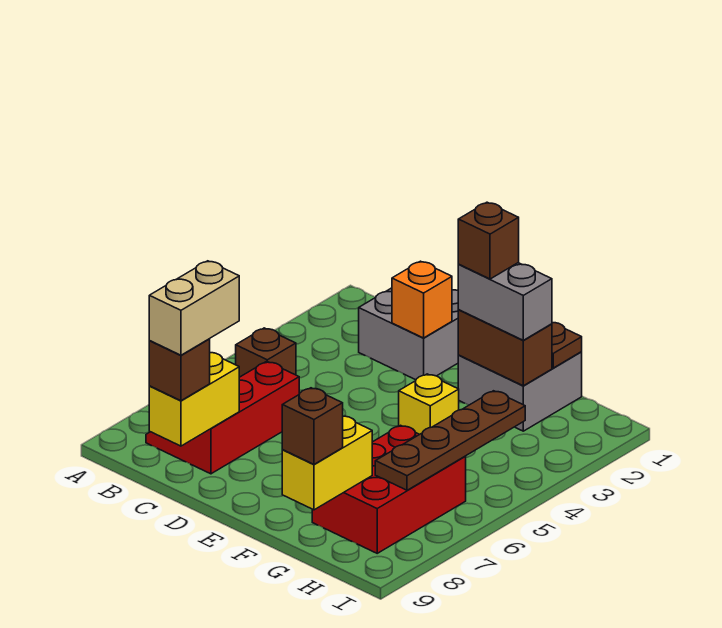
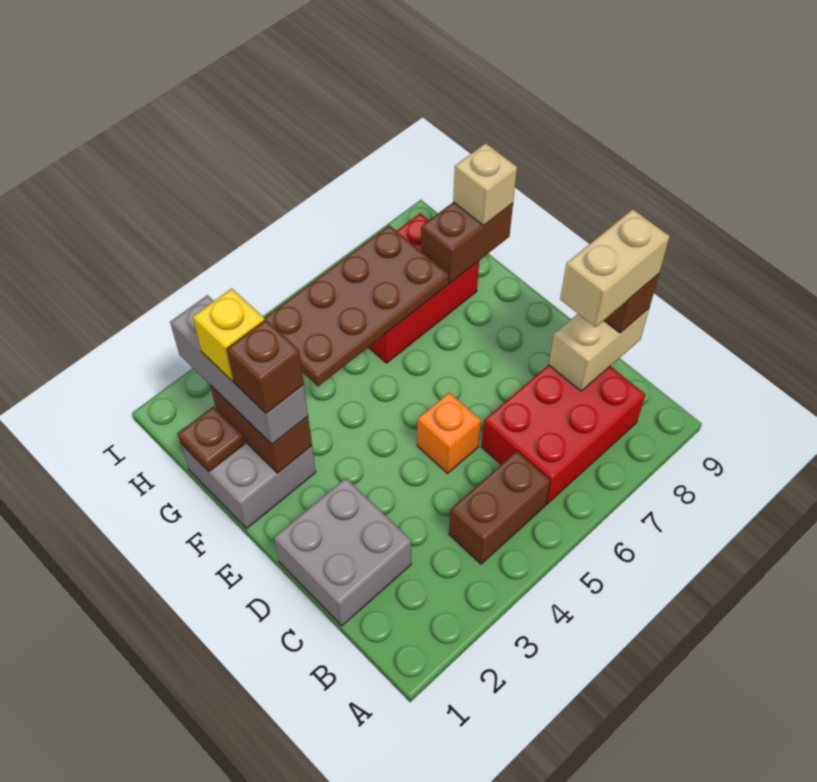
brown 1x1 brick [236,328,296,377] -> brown 1x2 brick [449,451,550,564]
red 2x3 slope [146,361,299,474] -> red 2x3 brick [481,365,645,504]
yellow 1x2 brick [149,353,239,446] -> tan 1x2 brick [549,309,649,391]
orange 1x1 brick [392,261,452,338] -> orange 1x1 brick moved to [417,392,481,473]
grey 1x2 brick [458,263,552,340] -> grey 1x3 brick [170,295,308,444]
yellow 1x1 brick [399,374,459,434] -> yellow 1x1 brick moved to [193,288,264,381]
yellow 1x2 brick [282,416,372,510] -> brown 1x2 brick [421,202,513,283]
brown 1x1 brick [282,388,343,464] -> tan 1x1 brick [453,143,517,225]
brown 1x4 plate [375,391,525,490] -> brown 2x4 plate [264,225,449,386]

